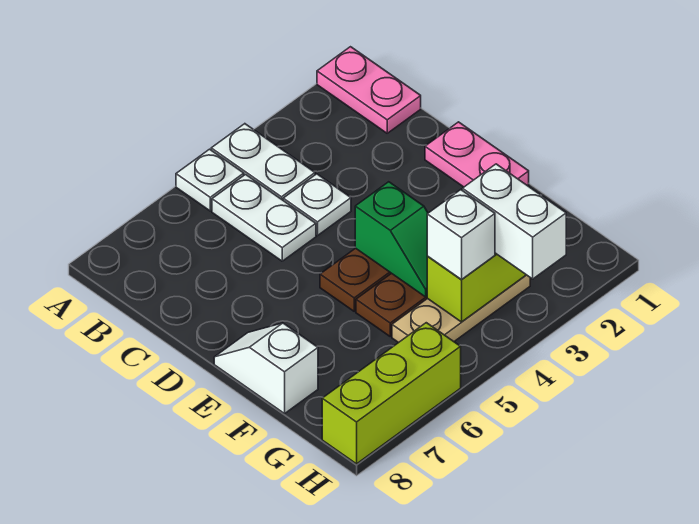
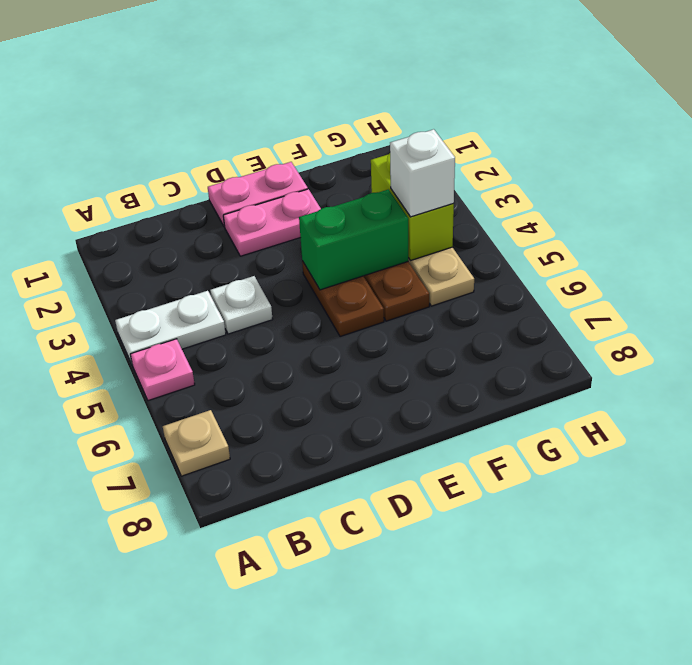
pink 1x2 plate [317,47,421,133] -> pink 1x2 plate moved to [223,189,321,256]
white 1x1 plate [176,149,244,211] -> pink 1x1 plate [130,339,195,401]
none -> tan 1x1 plate [163,410,230,476]
white 1x2 plate [212,174,316,261] -> none
green 1x2 slope [355,182,428,297] -> green 1x2 brick [299,189,408,290]
white 1x2 slope [214,323,318,414] -> none
white 1x2 brick [462,164,566,279] -> none
lime 1x3 brick [322,323,461,464] -> none

